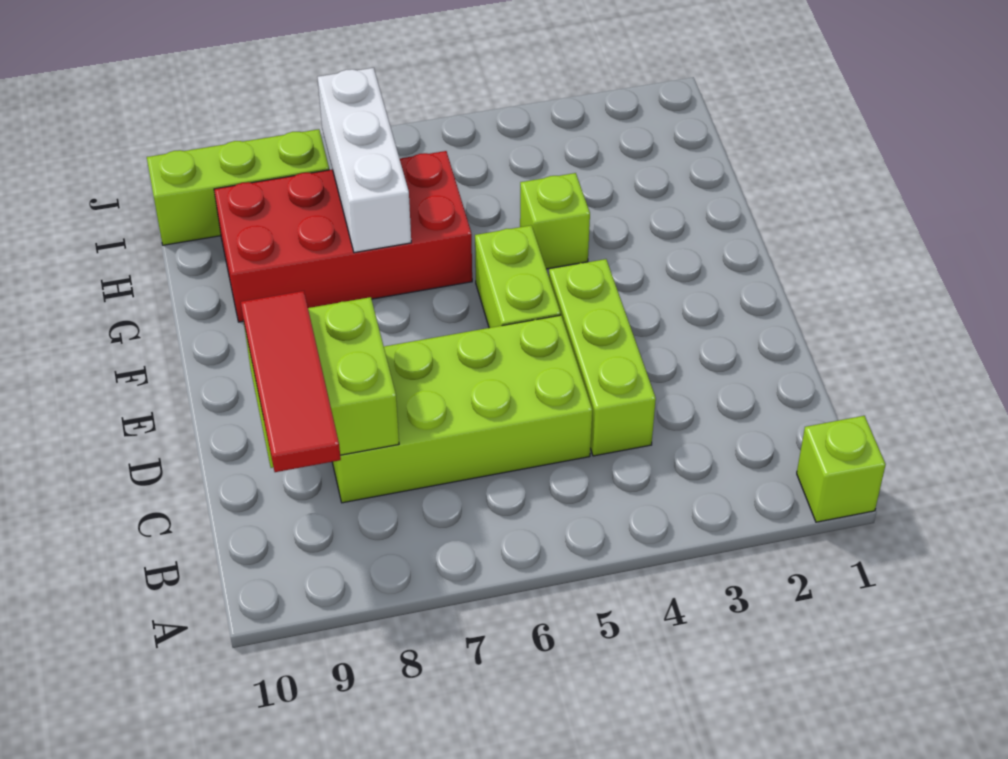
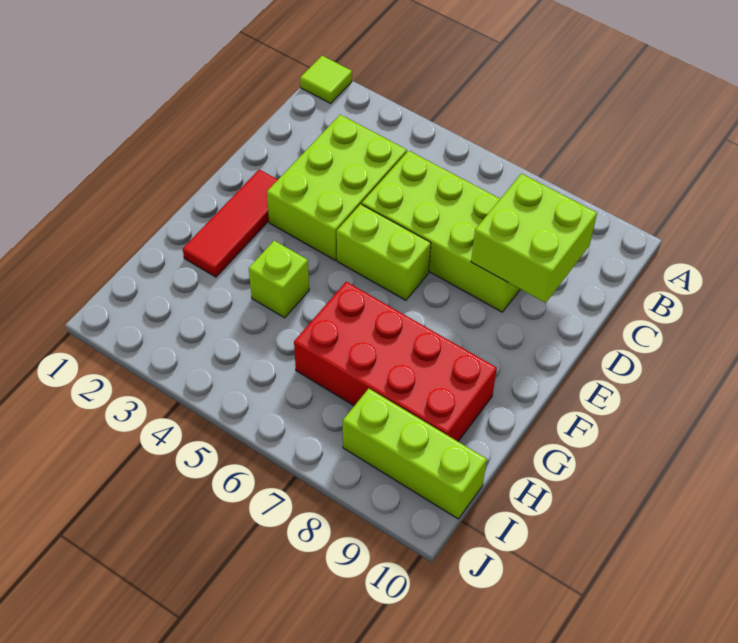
lime 1x1 brick [797,416,886,522] -> lime 1x1 tile [300,56,352,103]
red 1x3 tile [241,291,341,472] -> red 1x3 tile moved to [183,169,278,277]
lime 1x3 brick [549,259,656,456] -> lime 2x3 brick [267,115,407,260]
lime 1x2 brick [475,225,561,328] -> lime 1x2 brick turned to [337,204,431,300]
white 1x3 brick [318,68,411,253] -> none

